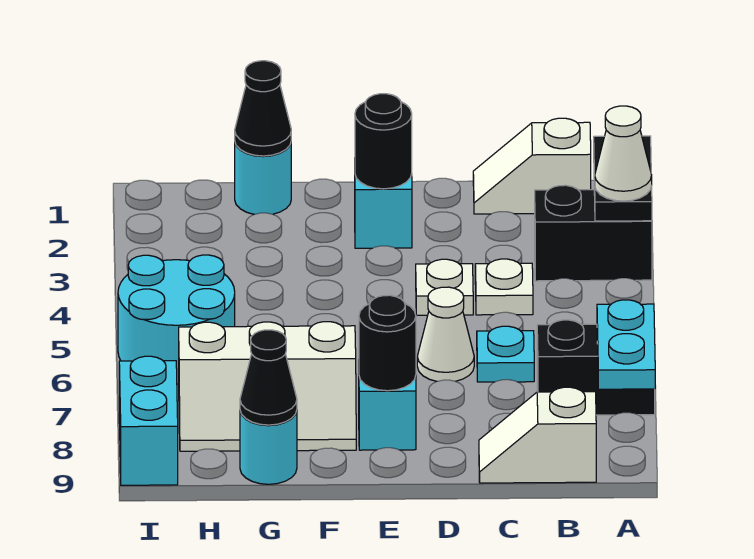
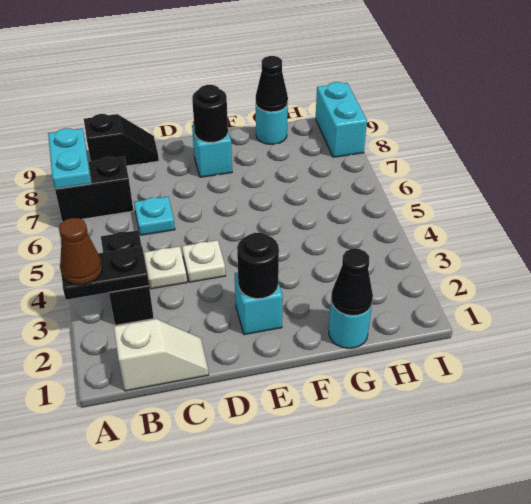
black 1x2 plate [594,136,652,221] -> black 1x2 plate turned to [62,246,149,300]
black 1x2 brick [535,185,652,281] -> black 1x2 brick turned to [101,230,154,325]
white 1x1 cone [595,106,652,201] -> brown 1x1 cone [59,218,102,285]
white 1x2 slope [479,387,596,483] -> black 1x2 slope [84,114,159,166]
white 1x1 cone [417,287,474,381] -> none
white 2x3 slope [179,322,356,451] -> none
cyan 2x2 round brick [118,255,235,384] -> none

